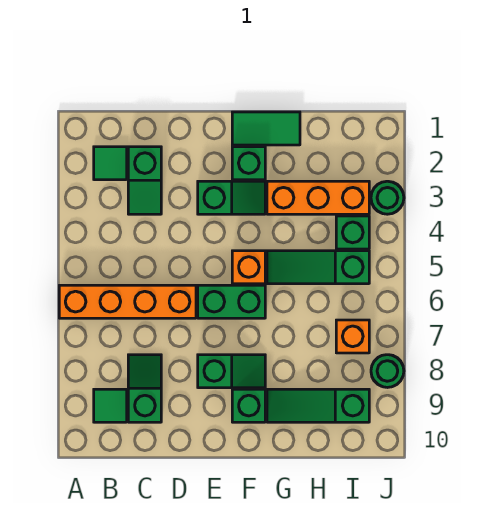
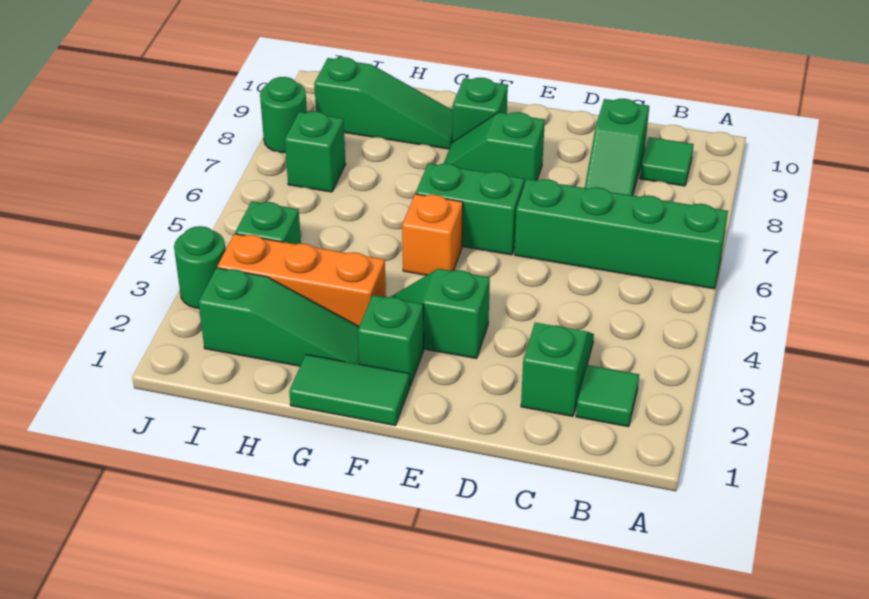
orange 1x4 brick [59,285,196,318] -> green 1x4 brick [514,179,728,289]
green 1x3 slope [267,251,369,284] -> green 1x3 slope moved to [198,268,359,366]
orange 1x1 brick [336,320,369,353] -> green 1x1 brick [285,111,346,192]

